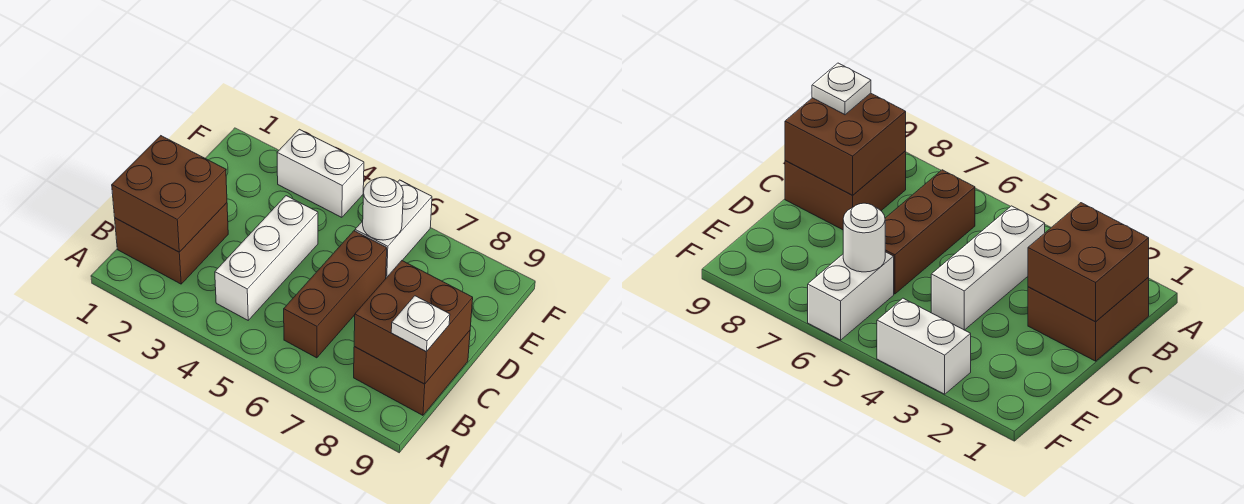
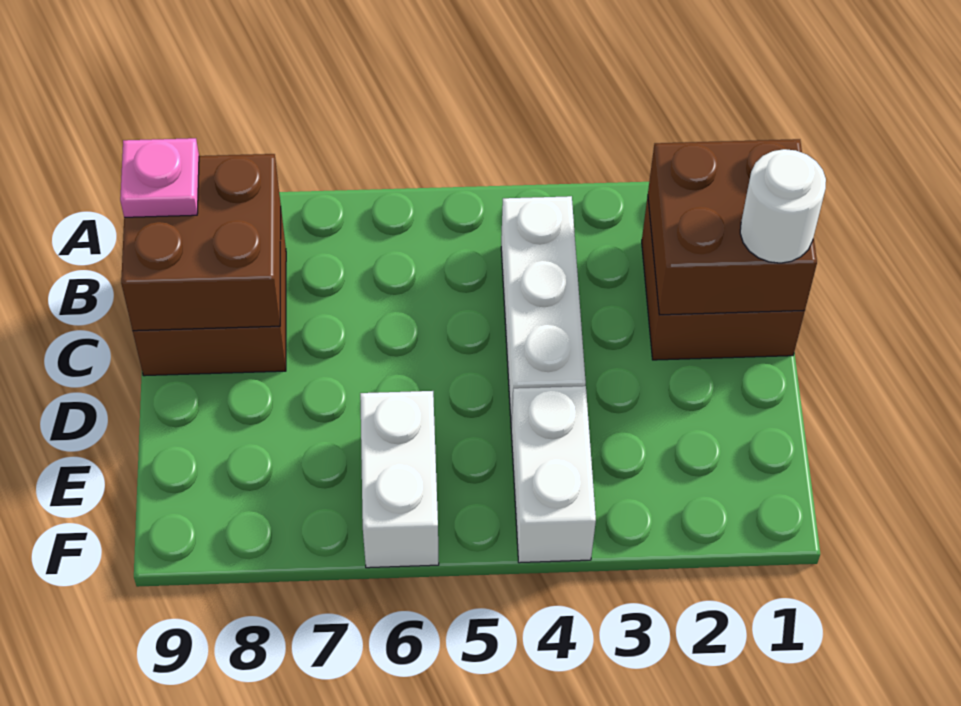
brown 1x3 brick [284,231,387,358] -> none
white 1x1 plate [391,296,450,352] -> pink 1x1 plate [120,138,199,217]
white 1x1 round brick [363,177,403,240] -> white 1x1 round brick moved to [740,149,826,263]
white 1x2 brick [277,129,364,217] -> white 1x2 brick turned to [511,386,596,563]

